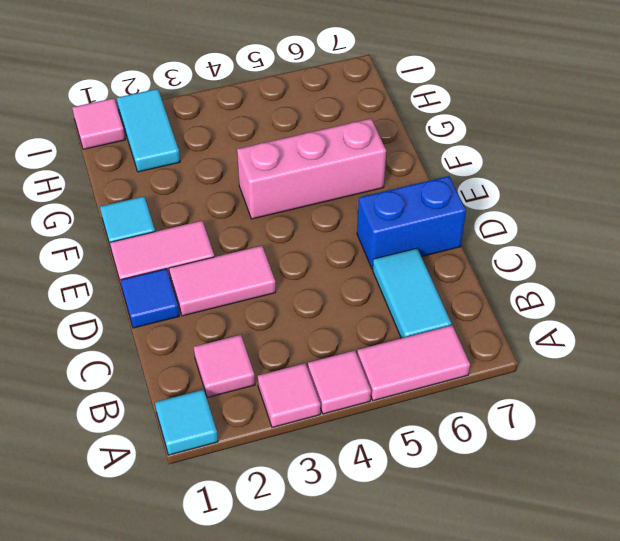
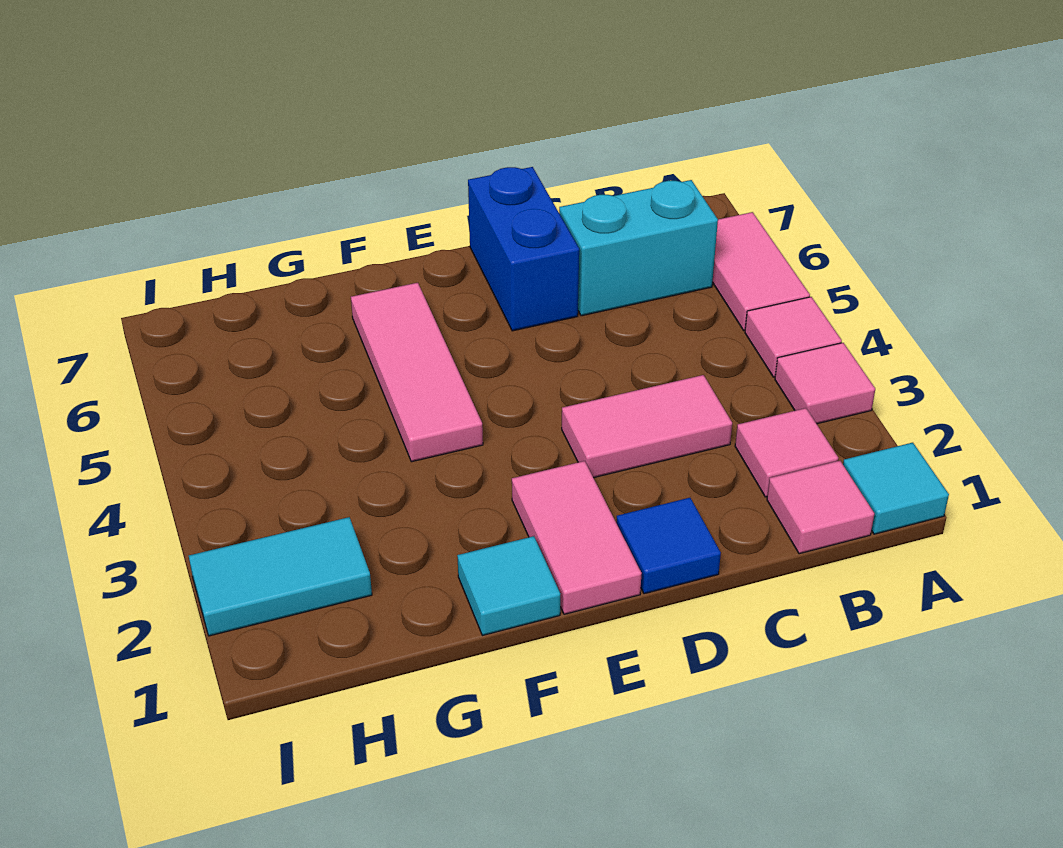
cyan 1x2 tile [373,248,452,338] -> cyan 1x2 brick [559,180,718,316]
pink 1x2 tile [169,246,276,316] -> pink 1x2 tile turned to [562,375,732,478]
pink 1x3 brick [237,119,386,219] -> pink 1x3 tile [351,283,483,462]
pink 1x1 tile [72,98,125,149] -> pink 1x1 tile moved to [767,461,874,554]

